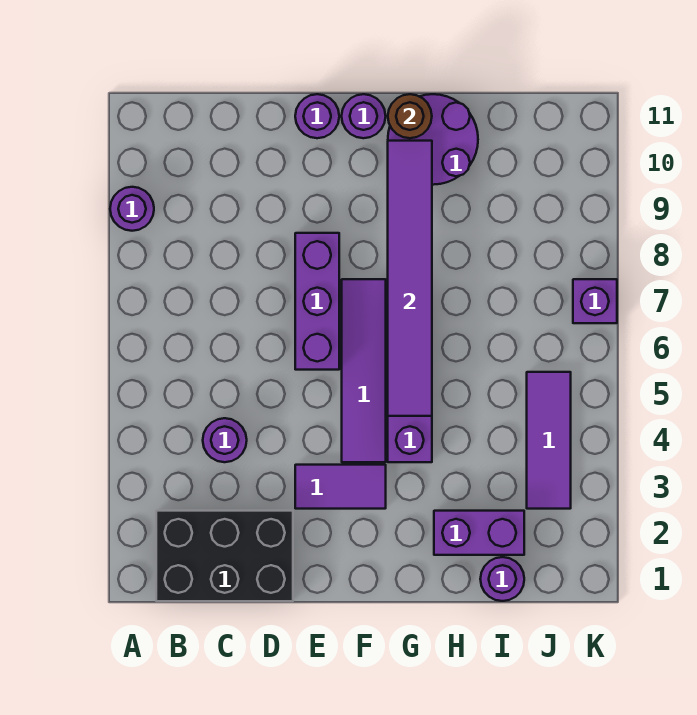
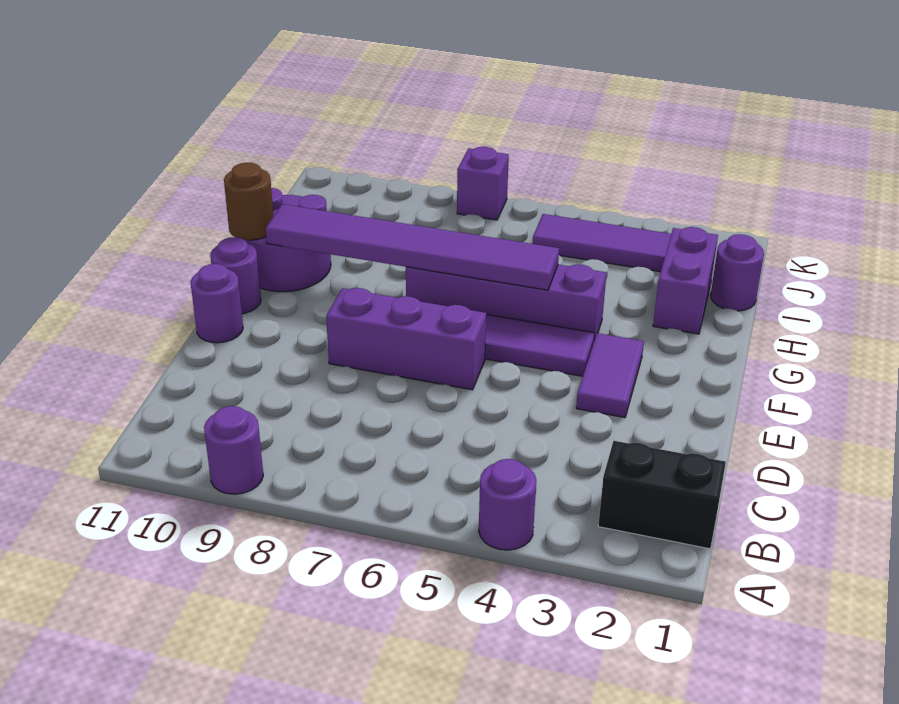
black 2x3 brick [156,511,293,601] -> black 1x2 brick [598,441,726,549]
purple 1x1 round brick [203,418,247,462] -> purple 1x1 round brick moved to [479,459,536,550]

